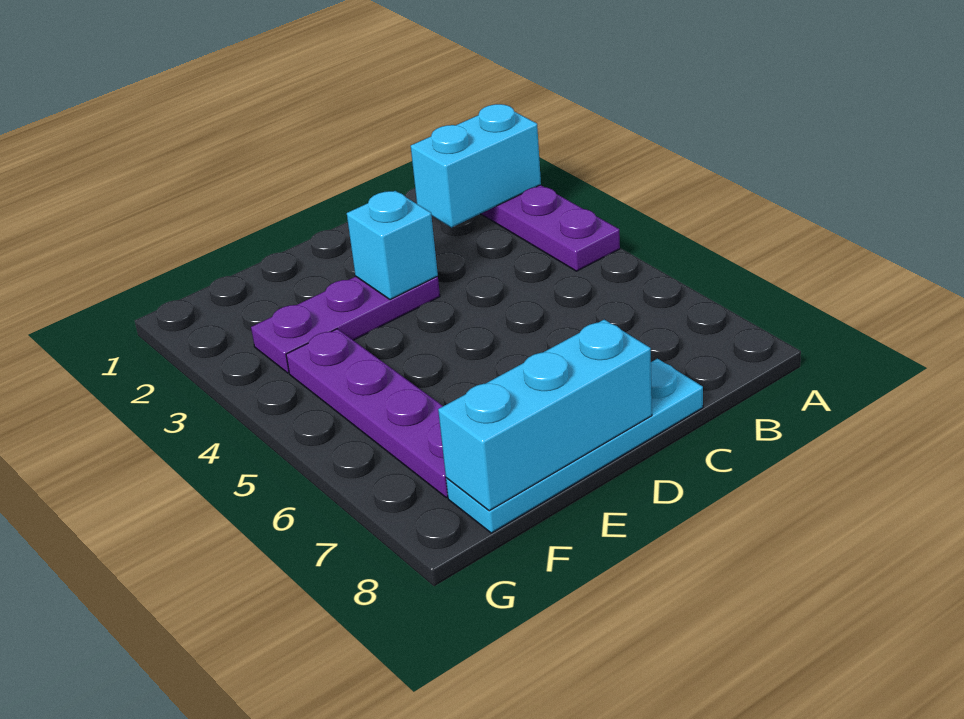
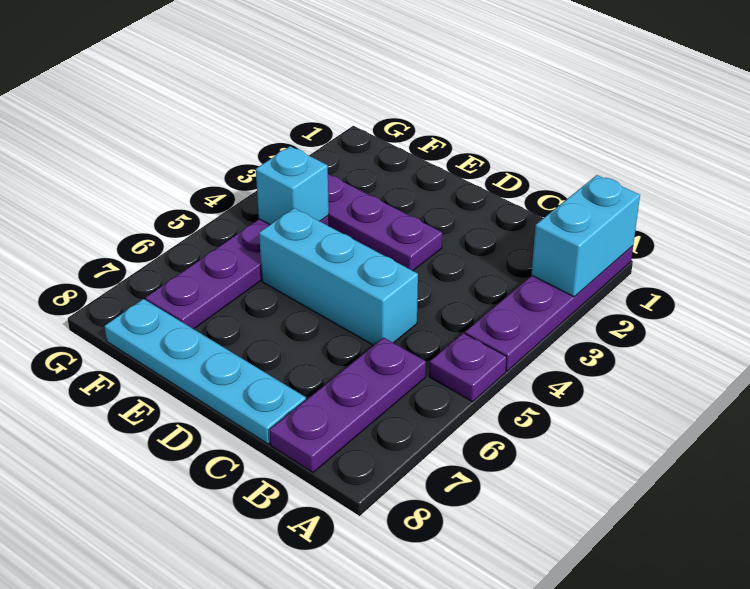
cyan 1x2 brick [411,104,541,228] -> cyan 1x2 brick turned to [532,175,640,297]
none -> purple 1x1 plate [429,333,507,402]
none -> purple 1x3 plate [270,338,426,472]
cyan 1x1 brick [347,191,438,300] -> cyan 1x1 brick moved to [256,146,329,225]
cyan 1x3 brick [438,319,652,511] -> cyan 1x3 brick moved to [259,208,418,345]

